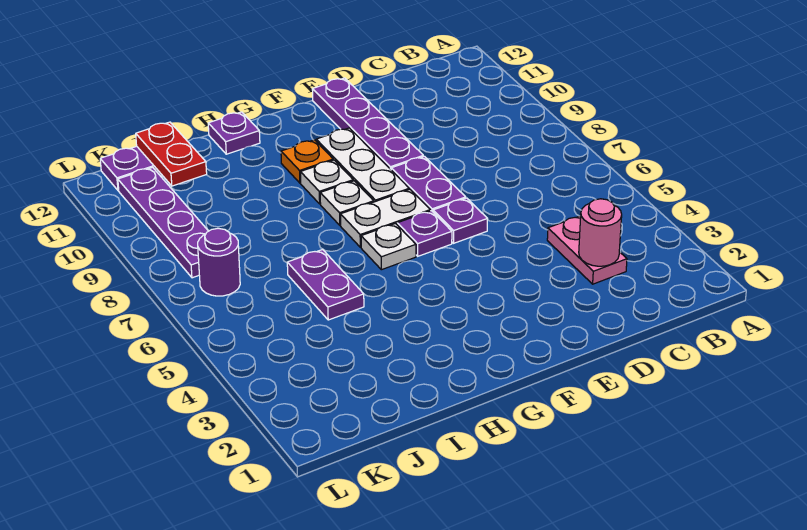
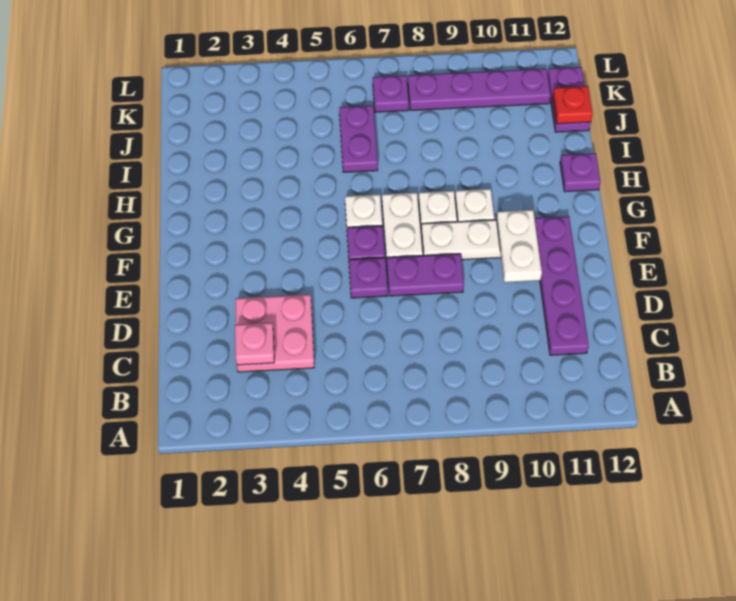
pink 1x2 plate [547,216,627,284] -> pink 2x2 plate [236,294,314,372]
pink 1x1 round brick [579,199,622,266] -> pink 1x1 plate [235,323,274,365]
purple 1x4 plate [312,78,423,169] -> purple 1x4 plate turned to [534,216,589,355]
none -> white 1x2 plate [496,210,542,282]
orange 1x1 plate [281,140,333,183] -> none
purple 1x2 plate [287,250,364,320] -> purple 1x2 plate turned to [339,105,378,172]
red 1x2 plate [136,122,207,186] -> red 1x1 plate [553,86,593,124]
purple 1x1 round brick [198,228,240,296] -> purple 1x1 plate [373,75,409,112]

